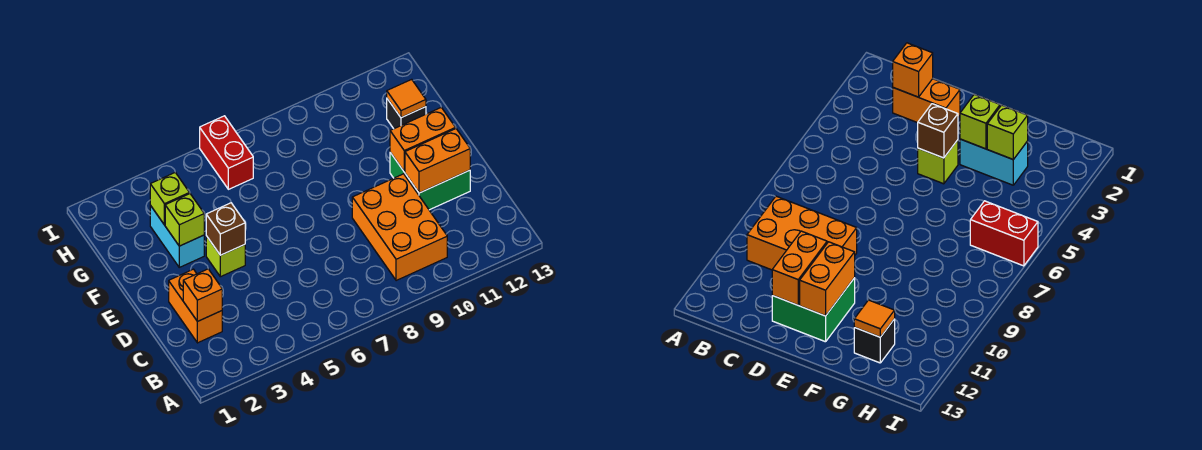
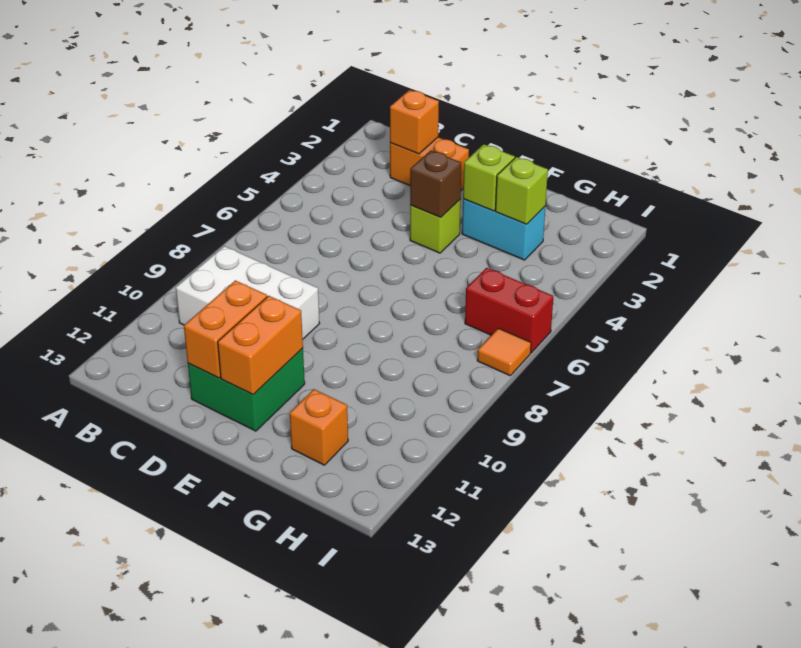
orange 2x3 brick [352,174,447,281] -> white 2x3 brick [176,246,320,339]
black 1x1 brick [387,99,426,129] -> orange 1x1 brick [290,389,348,465]
orange 1x1 tile [387,79,426,118] -> orange 1x1 tile moved to [477,328,531,376]

